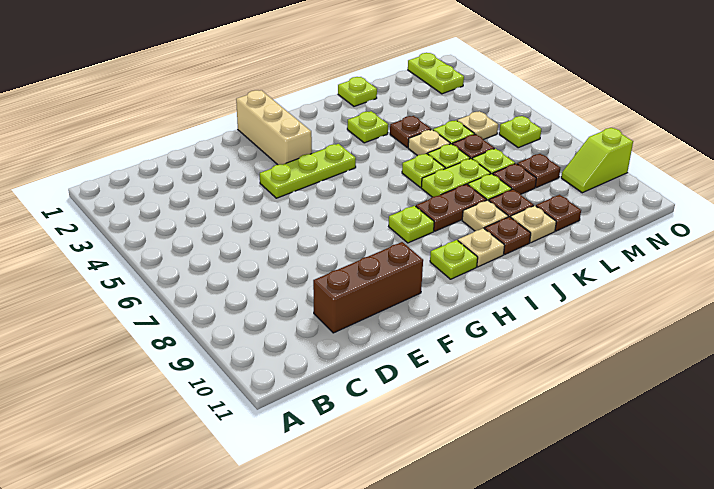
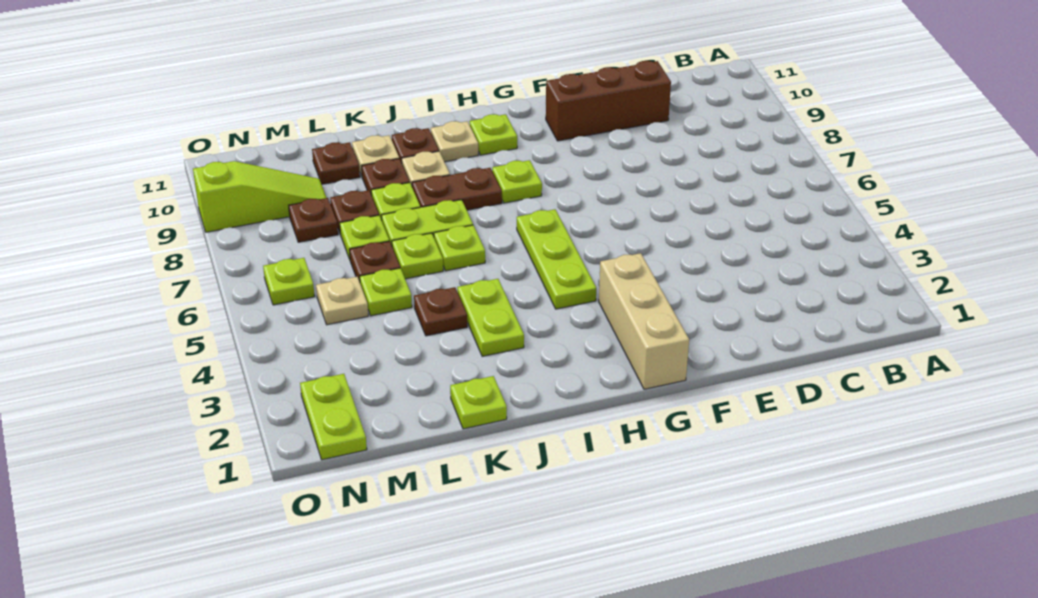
lime 1x3 plate [260,144,356,198] -> lime 1x3 plate turned to [517,209,596,309]
lime 1x1 plate [347,111,388,143] -> lime 1x2 plate [457,279,524,356]
tan 1x1 plate [408,130,450,156] -> none
lime 1x2 slope [561,128,633,193] -> lime 1x3 slope [193,161,326,232]

